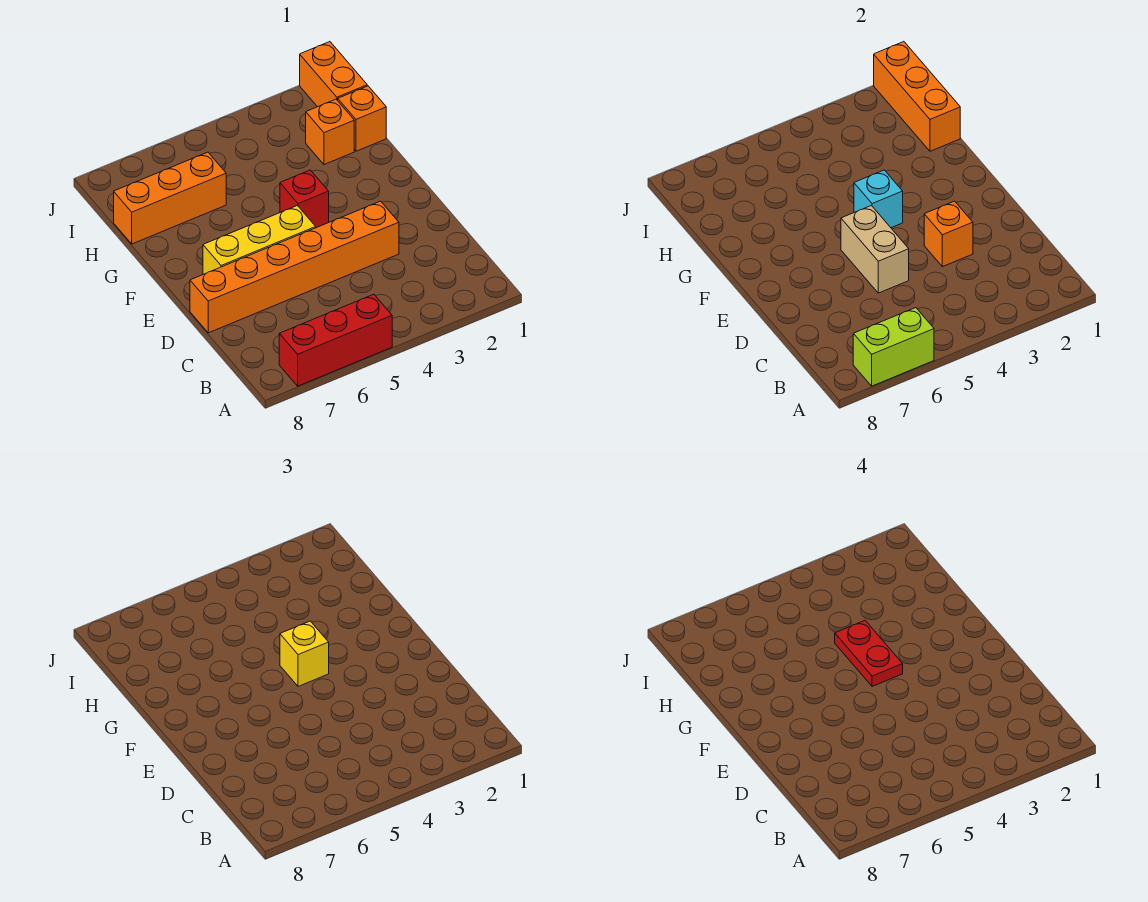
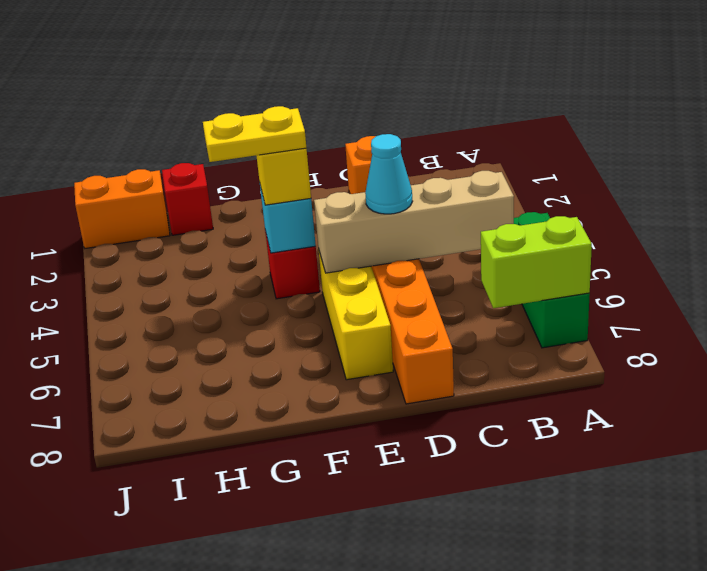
red 1x3 brick [279,294,392,386] -> green 1x3 brick [514,212,590,348]
lime 1x2 brick [853,308,934,386] -> lime 1x2 brick turned to [481,216,592,308]
tan 1x2 brick [841,206,909,293] -> tan 1x4 brick [314,171,514,273]
none -> cyan 1x1 cone [365,134,413,214]
red 1x2 plate [835,621,903,686] -> yellow 1x2 plate [203,106,306,162]
orange 1x1 brick [338,86,386,151] -> red 1x1 brick [162,163,213,235]
orange 1x3 brick [874,42,960,151] -> none
orange 1x1 brick [306,99,354,165] -> none
orange 1x3 brick [114,152,226,244] -> none

